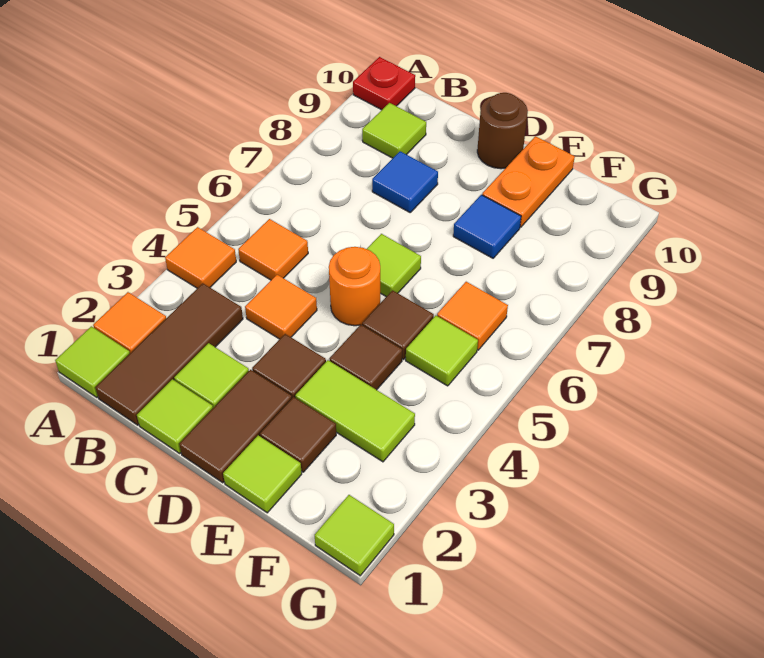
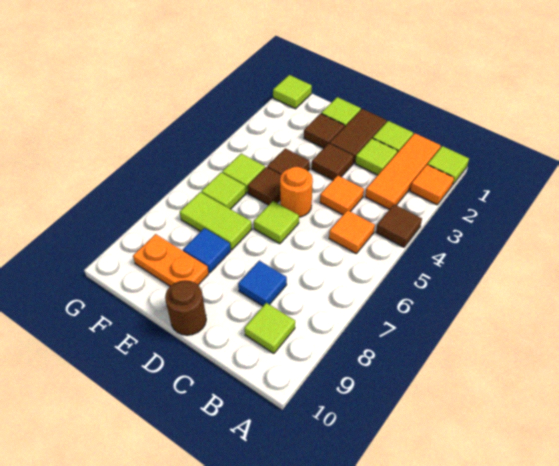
orange 1x1 tile [165,227,236,288] -> brown 1x1 tile [376,204,422,247]
red 1x1 plate [353,57,415,110] -> none
brown 1x3 tile [95,283,243,425] -> orange 1x3 tile [365,133,441,209]
lime 1x2 tile [295,360,415,462] -> lime 1x2 tile moved to [180,192,252,250]
orange 1x2 plate [482,136,575,227] -> orange 1x2 plate turned to [133,234,209,286]
orange 1x1 tile [437,282,508,350] -> lime 1x1 tile [201,172,246,209]

